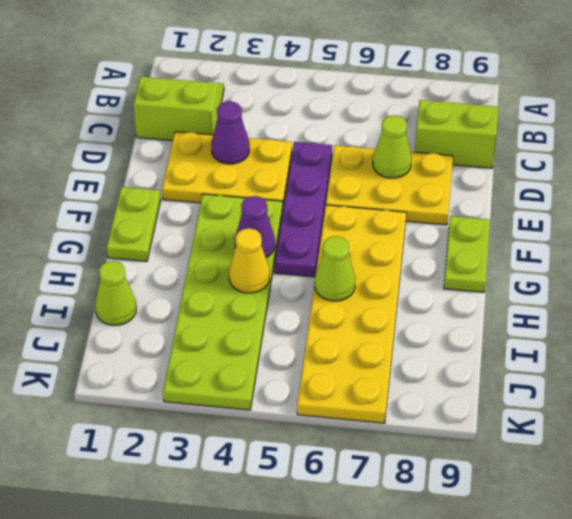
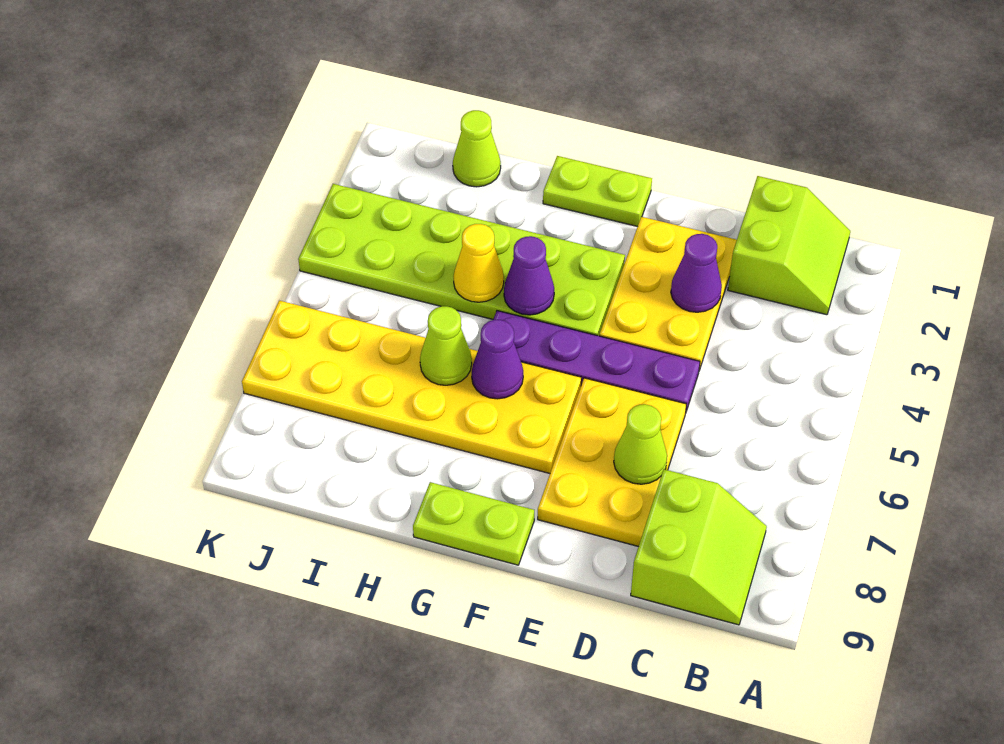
none -> purple 1x1 cone [472,320,523,399]

